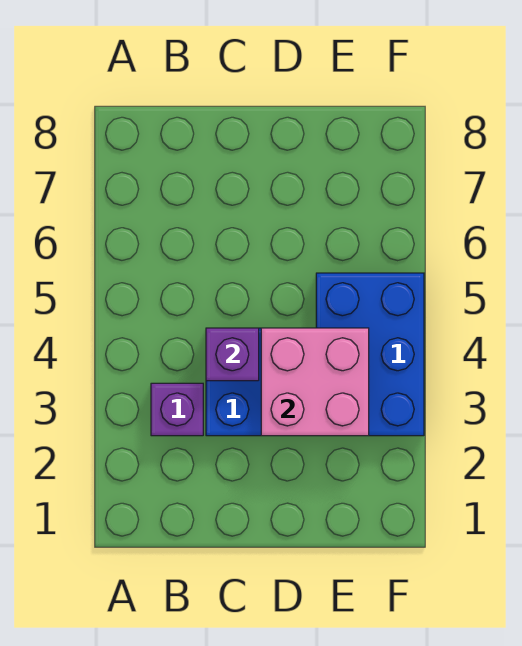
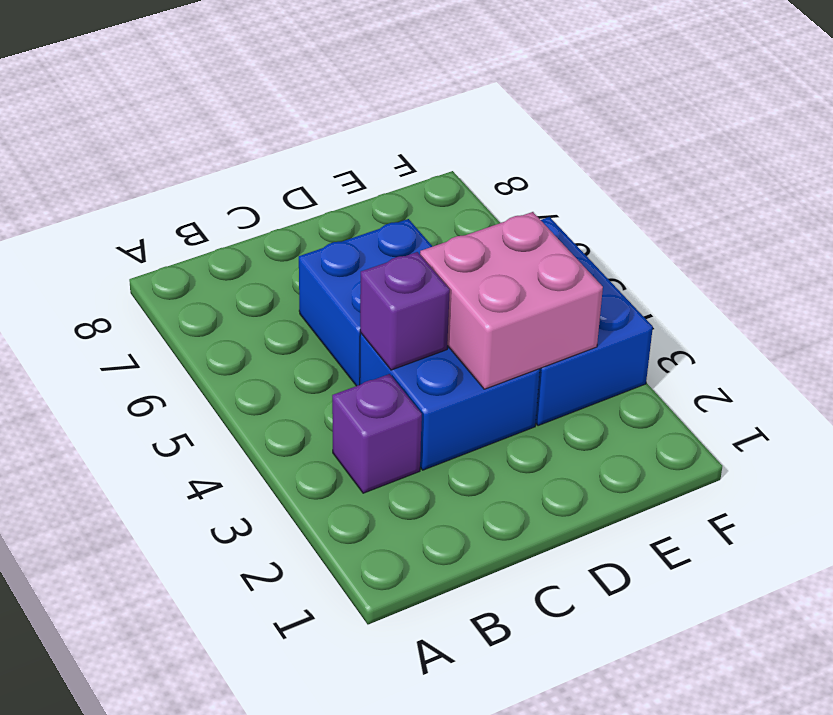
none -> blue 2x2 brick [299,219,433,386]

